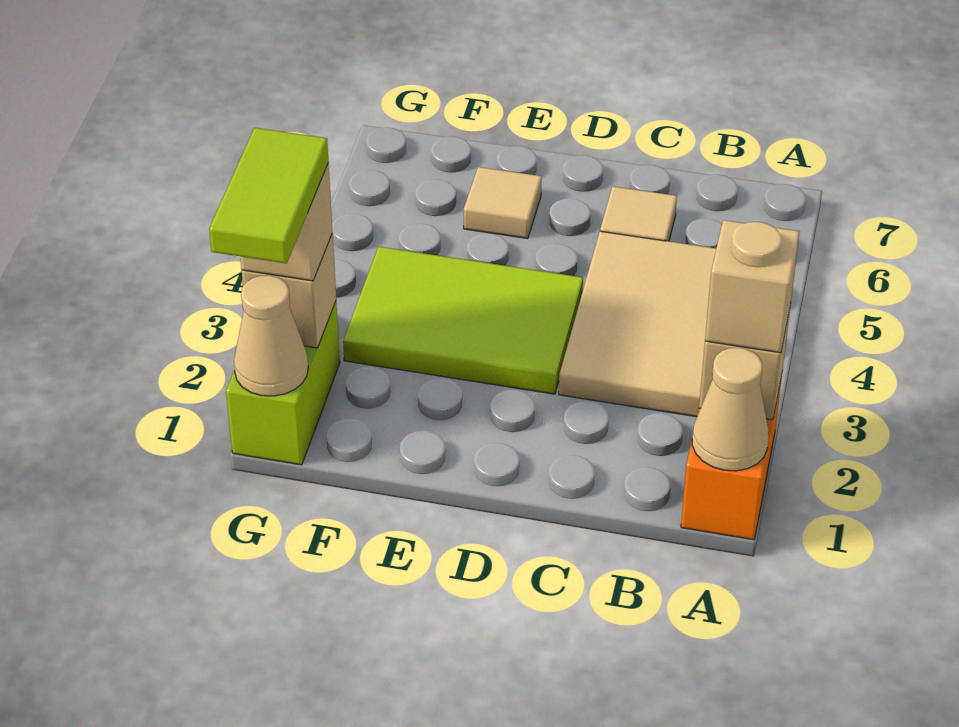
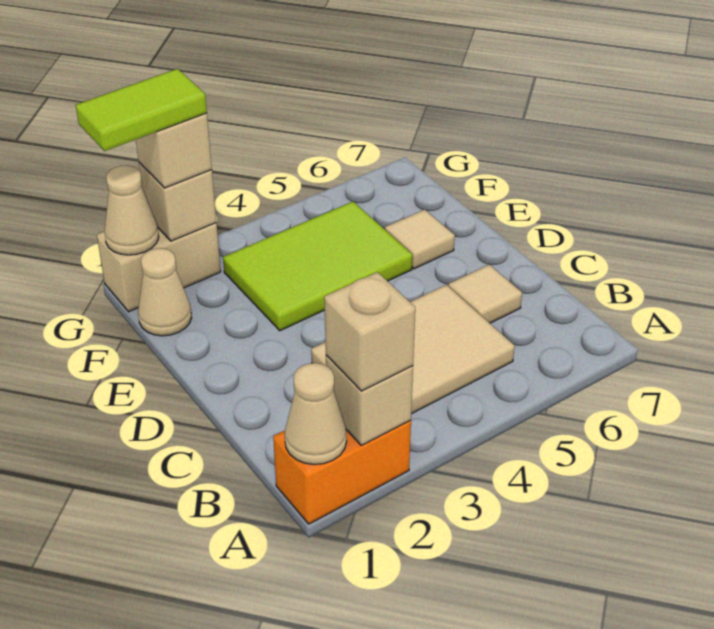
lime 2x3 tile [343,247,583,394] -> lime 2x3 tile turned to [223,202,412,331]
none -> tan 1x1 cone [138,248,192,336]
lime 1x2 brick [226,302,340,465] -> tan 1x2 brick [97,223,221,312]

